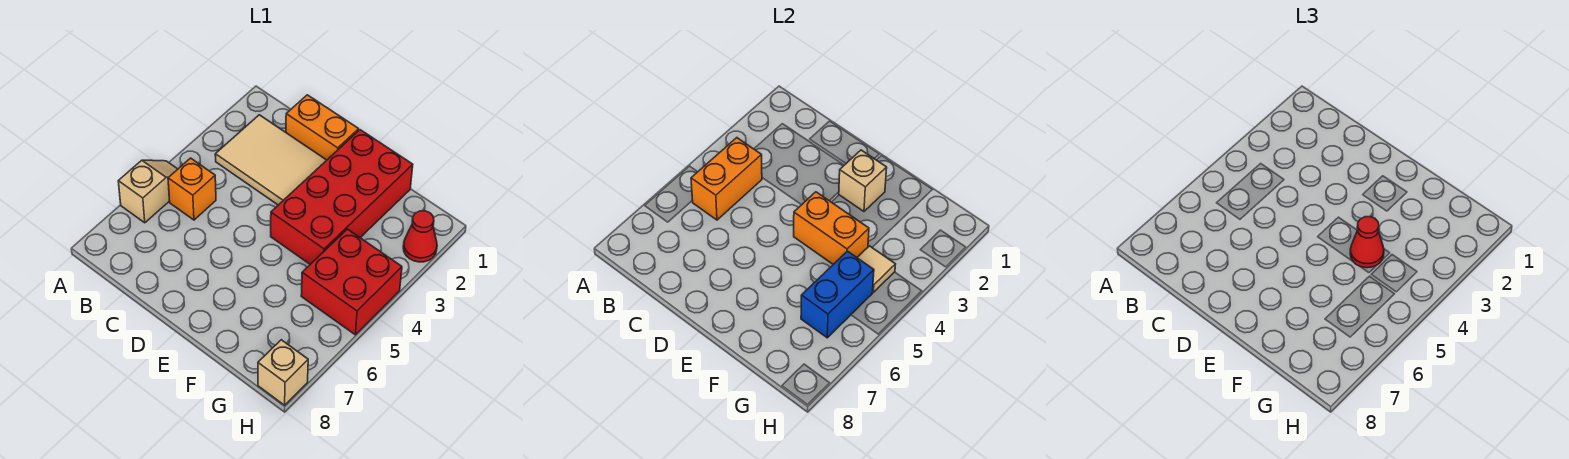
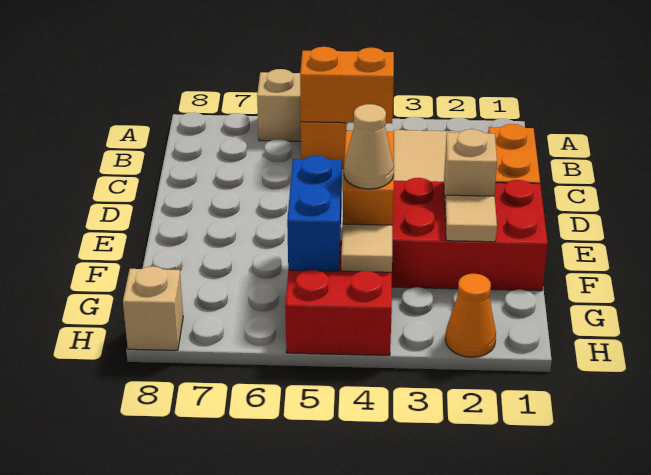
none -> tan 1x1 tile [445,195,497,242]
red 1x1 cone [1350,216,1384,268] -> tan 1x1 cone [344,104,394,189]
blue 1x2 brick [801,251,874,338] -> blue 1x2 brick turned to [287,156,342,271]
red 1x1 cone [403,211,437,262] -> orange 1x1 cone [445,274,496,357]

